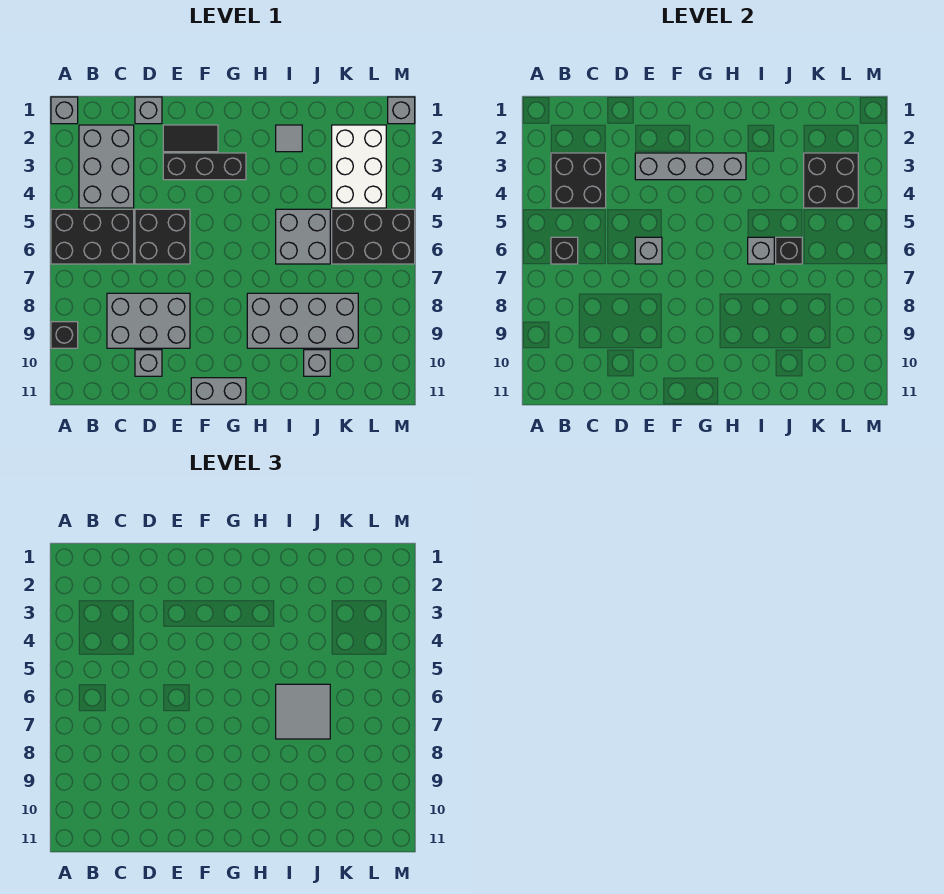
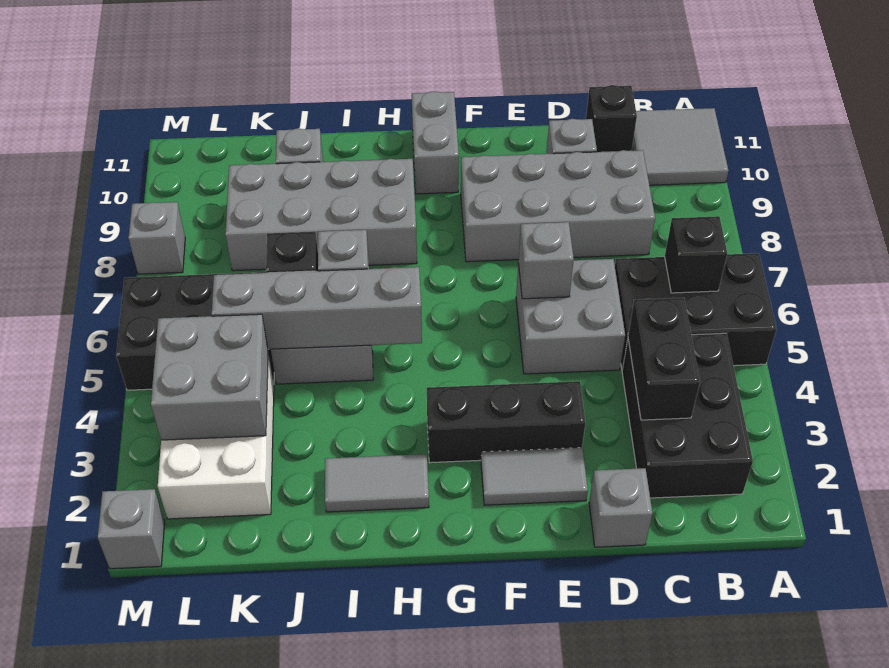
grey 1x1 brick [51,97,78,124] -> grey 1x1 brick moved to [128,202,185,274]
black 1x1 brick [51,322,78,348] -> black 1x1 brick moved to [586,85,637,152]
grey 2x3 brick [79,125,134,208] -> black 2x3 brick [622,333,753,498]
black 2x2 brick [551,153,606,208] -> black 1x2 brick [628,298,700,420]
grey 2x3 brick [107,293,190,348] -> grey 2x4 brick [461,150,655,262]
black 2x2 brick [135,209,190,264] -> grey 2x2 brick [516,259,625,374]
black 1x2 tile [163,125,218,152] -> grey 1x2 tile [481,448,588,505]
grey 1x4 brick [635,153,746,180] -> grey 1x4 brick moved to [212,267,422,349]
grey 1x2 brick [191,378,246,404] -> grey 1x2 brick turned to [412,91,459,194]
grey 1x1 tile [276,125,302,152] -> grey 1x2 tile [325,454,429,512]
grey 2x2 tile [276,684,330,739] -> grey 2x2 tile moved to [632,108,728,185]
black 2x2 brick [804,153,858,208] -> grey 2x2 brick [151,314,268,440]

